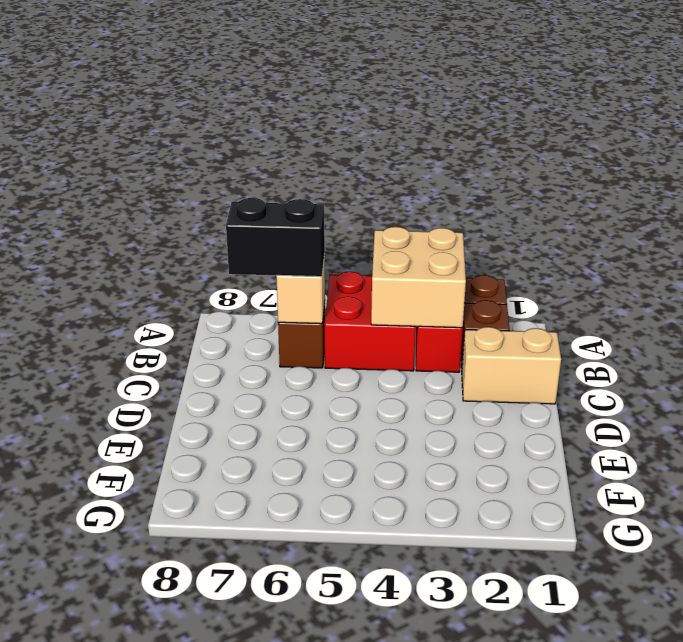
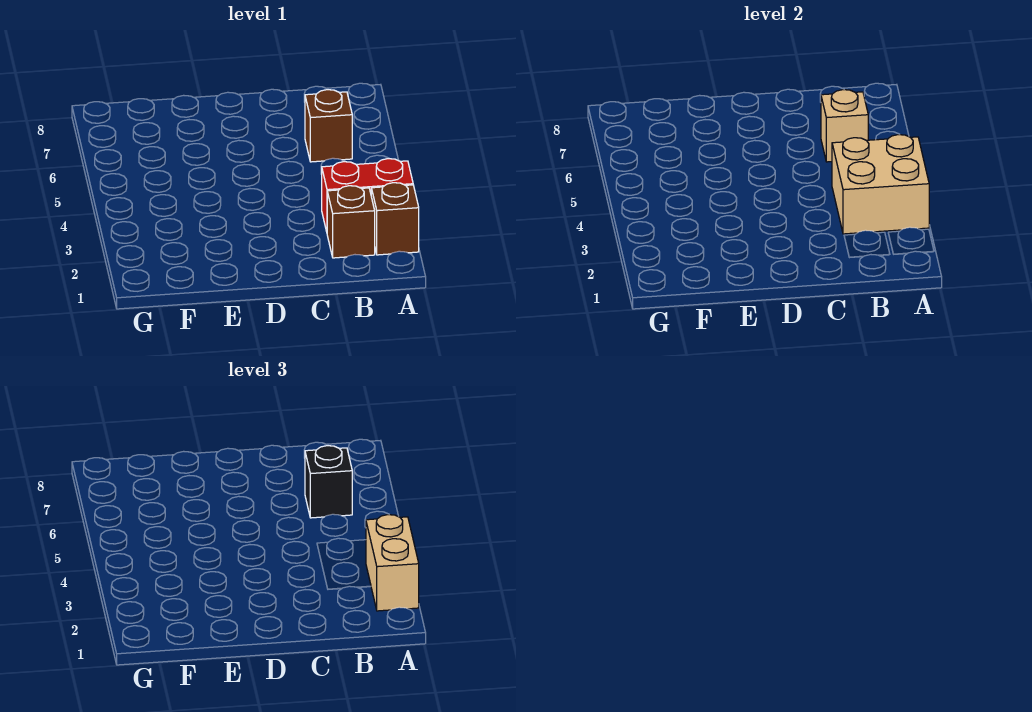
red 2x2 brick [325,272,416,371] -> none
black 1x2 brick [226,198,325,277] -> black 1x1 brick [305,446,352,518]
tan 1x2 brick [462,327,561,404] -> tan 1x2 brick moved to [366,515,419,611]

